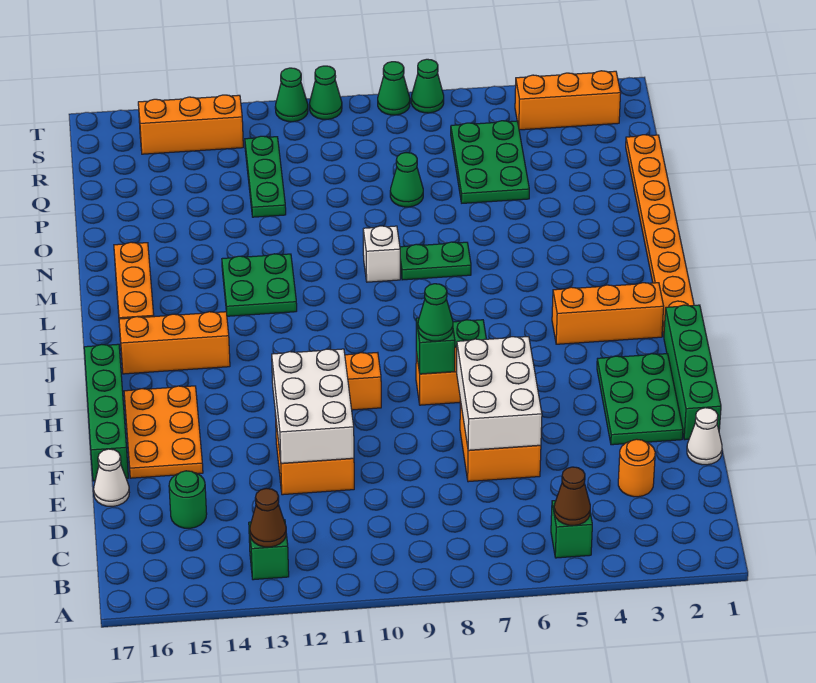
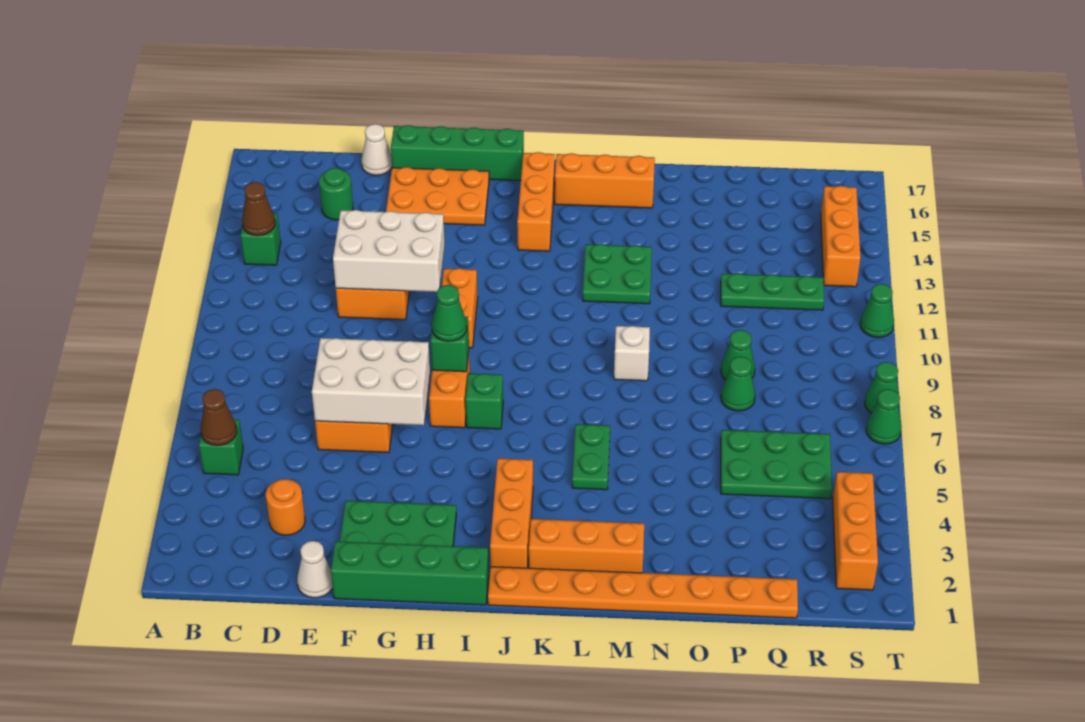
none -> orange 1x3 brick [529,519,644,573]
green 1x2 plate [400,242,471,280] -> green 1x2 plate moved to [572,424,610,490]
green 1x1 cone [310,66,342,119] -> green 1x1 cone moved to [721,330,755,380]

